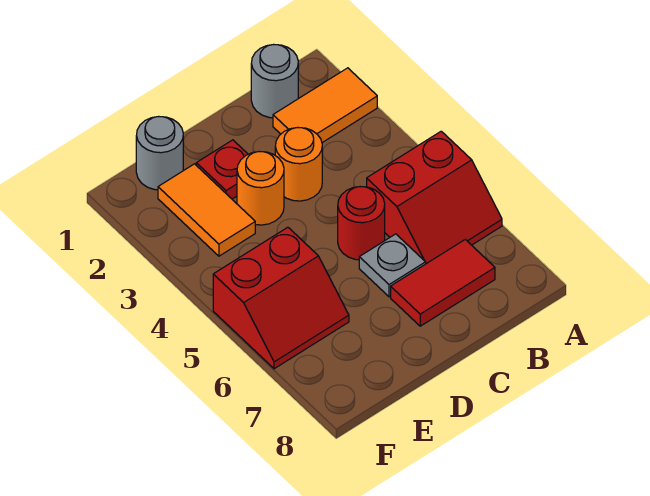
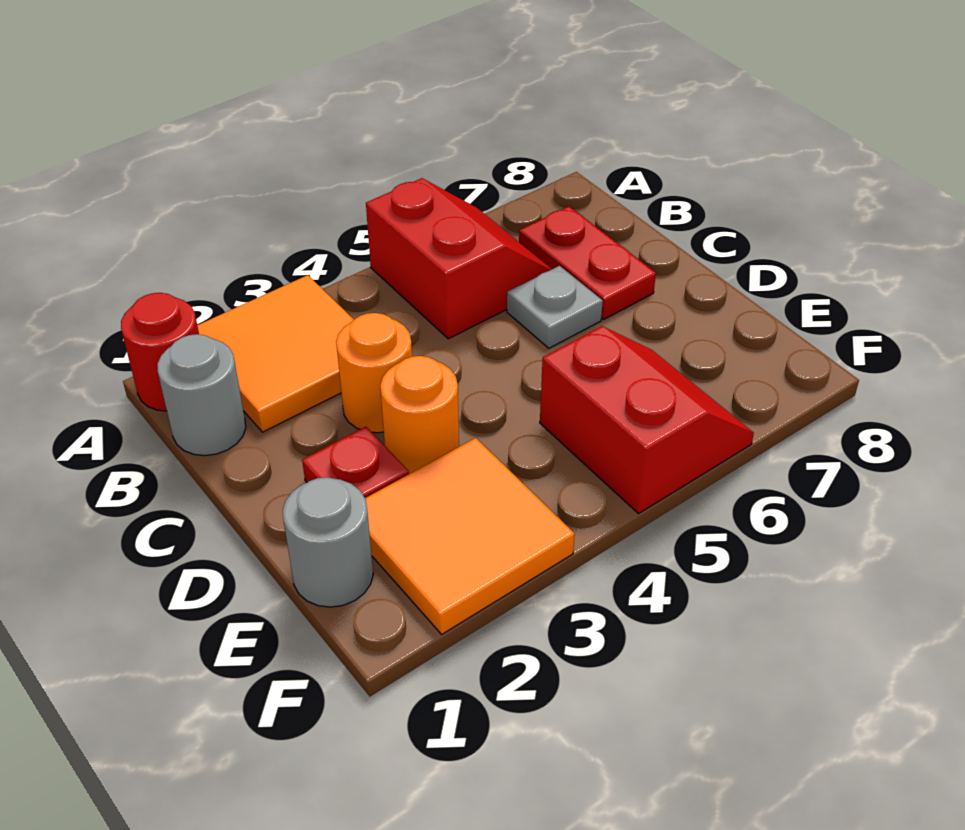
orange 1x2 tile [273,68,377,143] -> orange 2x2 tile [197,275,354,432]
red 1x2 tile [391,239,495,326] -> red 1x2 plate [519,207,656,319]
red 1x1 round brick [338,187,385,260] -> red 1x1 round brick moved to [121,293,199,411]
orange 1x2 tile [158,164,255,256] -> orange 2x2 tile [365,438,575,634]

